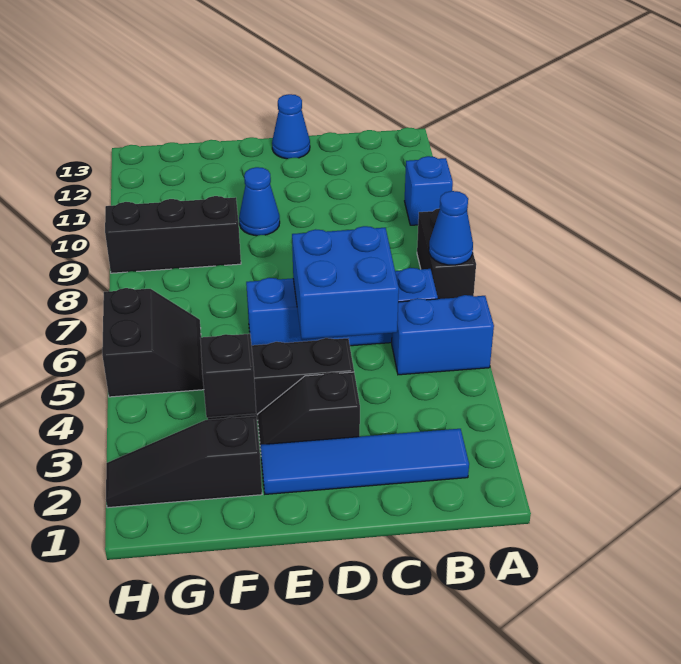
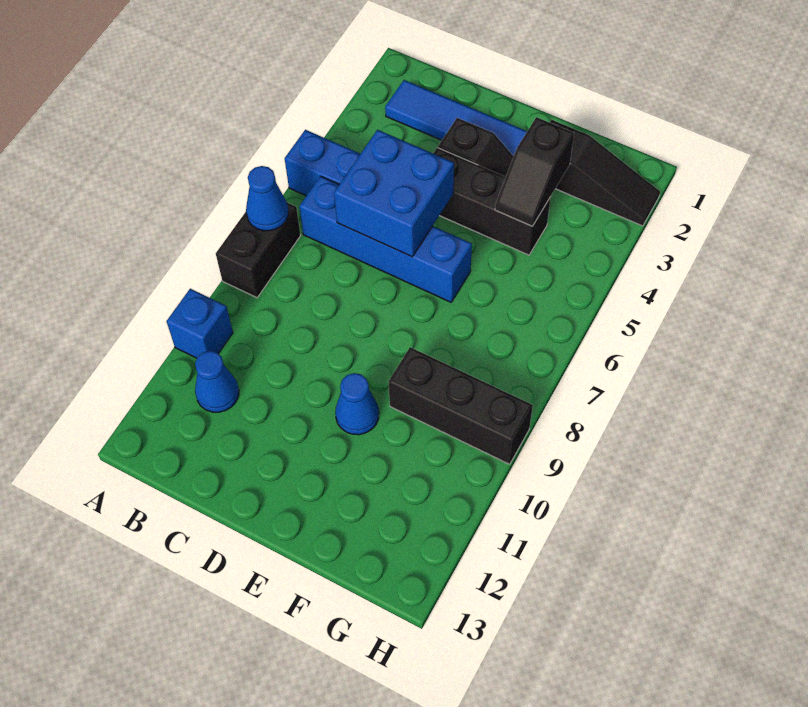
blue 1x1 cone [272,94,310,159] -> blue 1x1 cone moved to [195,351,239,412]
black 2x2 slope [102,288,204,397] -> none

